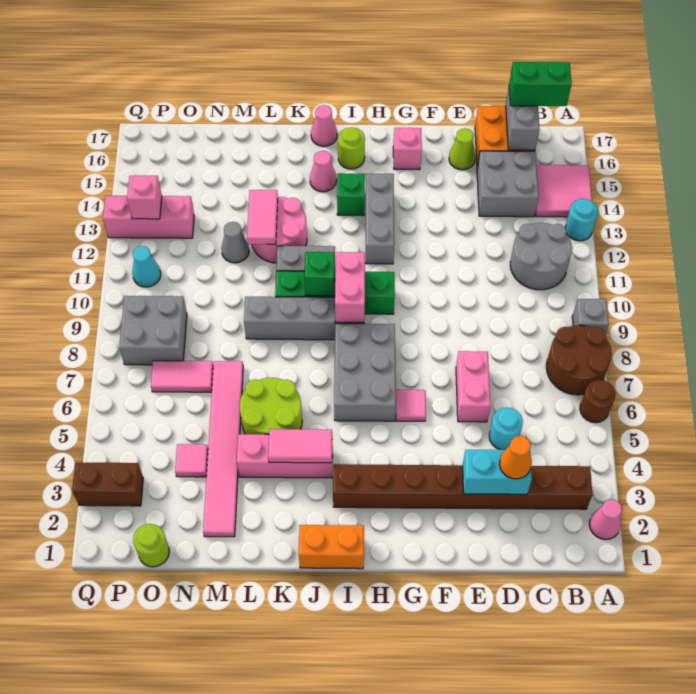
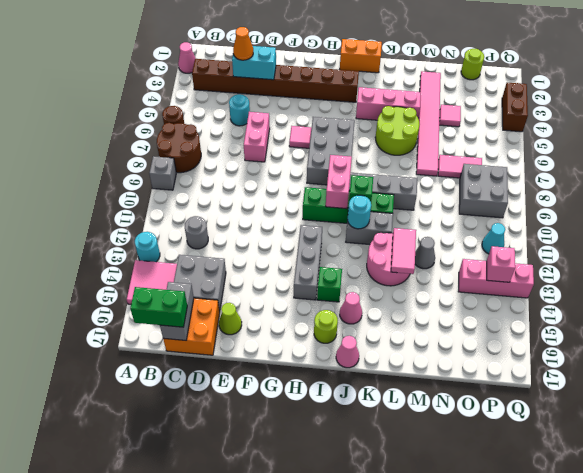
grey 2x2 round brick [510,223,572,290] -> grey 1x1 round brick [185,216,208,249]
pink 1x1 brick [393,128,422,170] -> none
pink 1x2 tile [268,429,332,463] -> none
none -> cyan 1x1 round brick [347,195,371,229]
brown 1x2 brick [72,463,143,506] -> brown 1x2 brick turned to [502,83,528,132]

